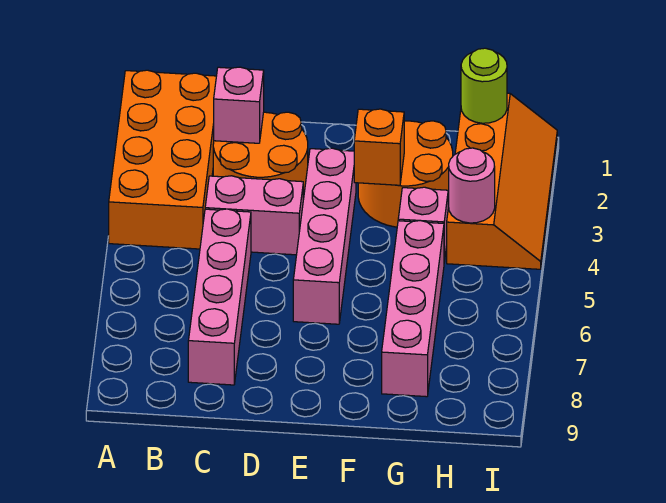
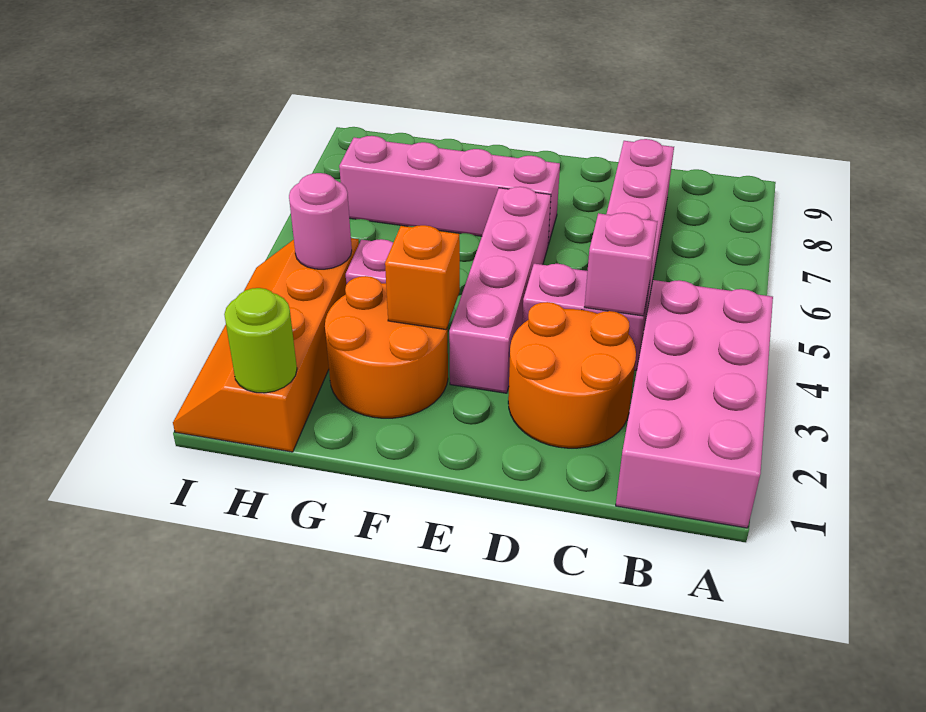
orange 2x4 brick [109,70,216,249] -> pink 2x4 brick [616,280,773,528]
pink 1x1 brick [214,67,264,143] -> pink 1x1 brick moved to [585,213,658,316]
pink 1x4 brick [382,221,444,397] -> pink 1x4 brick turned to [339,136,560,245]

